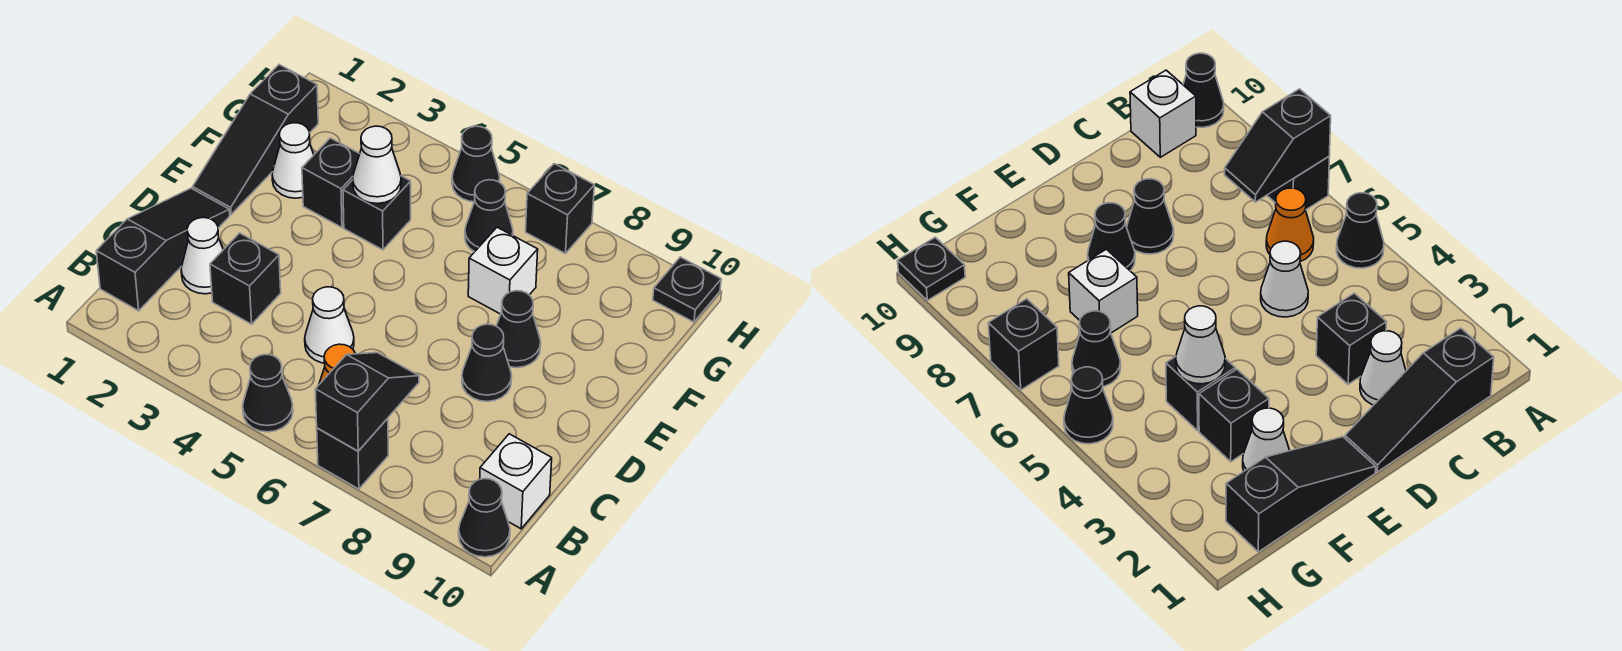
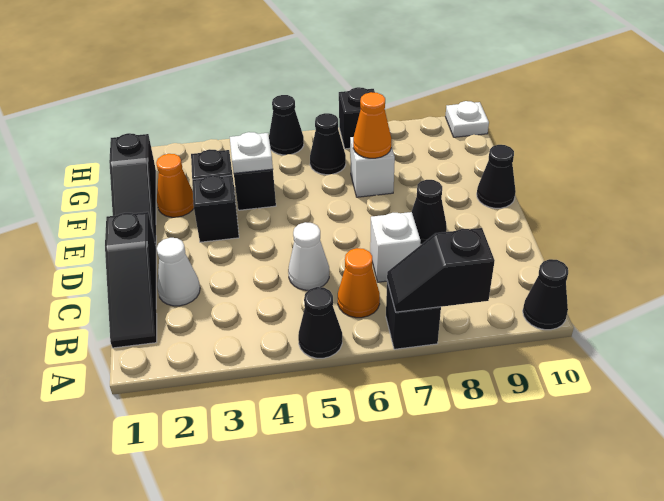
black 1x2 slope [315,353,419,451] -> black 1x2 slope turned to [387,228,495,312]
black 1x3 slope [96,188,230,311] -> black 1x3 slope turned to [105,212,157,348]
white 1x1 brick [480,434,552,529] -> white 1x1 brick moved to [370,212,421,282]
black 1x1 brick [210,233,281,324] -> black 1x1 brick moved to [192,175,239,242]
black 1x1 cone [496,291,541,368] -> black 1x1 cone moved to [477,145,516,208]
white 1x1 cone [272,123,314,198] -> orange 1x1 cone [156,154,194,217]
white 1x1 cone [353,126,401,204] -> white 1x1 plate [230,132,273,173]
none -> orange 1x1 cone [353,92,391,158]
black 1x1 plate [653,257,721,322] -> white 1x1 plate [445,101,489,137]

